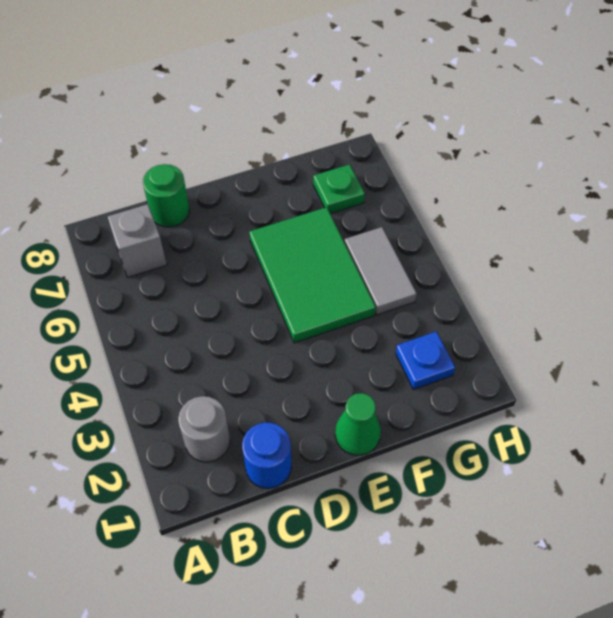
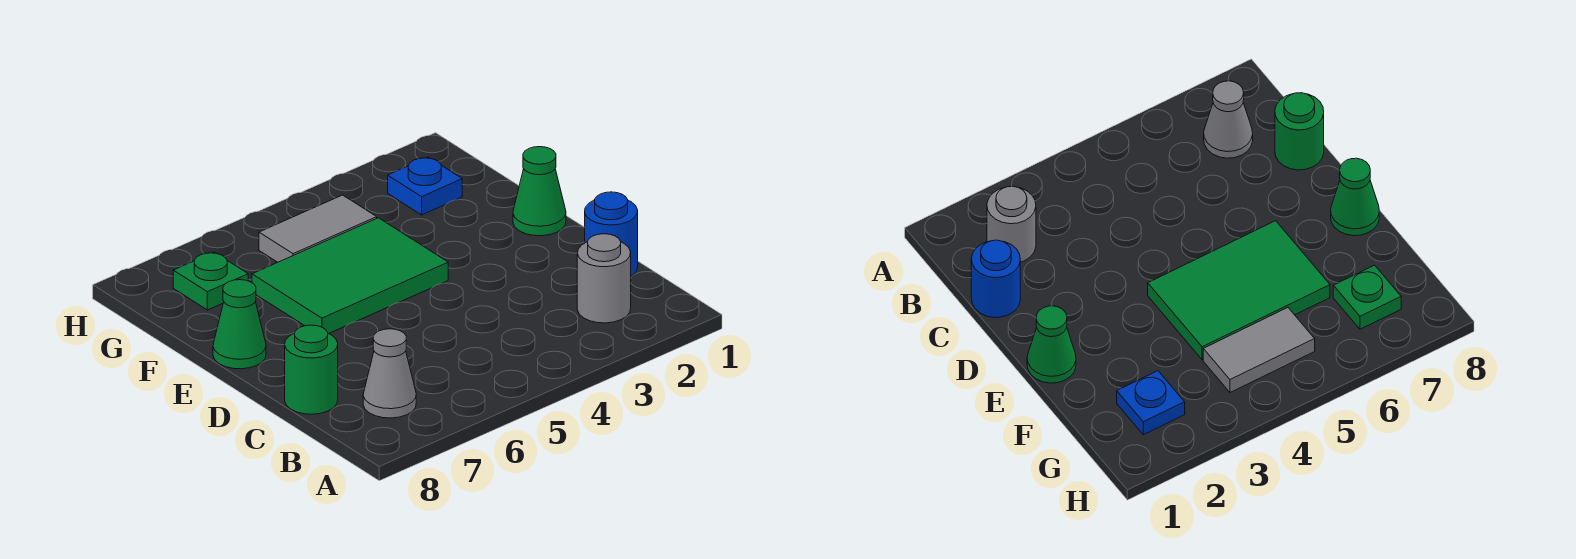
grey 1x1 brick [108,204,167,277] -> grey 1x1 cone [363,329,416,418]
none -> green 1x1 cone [213,280,266,369]

